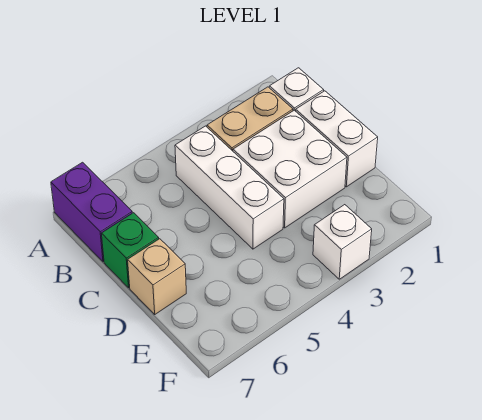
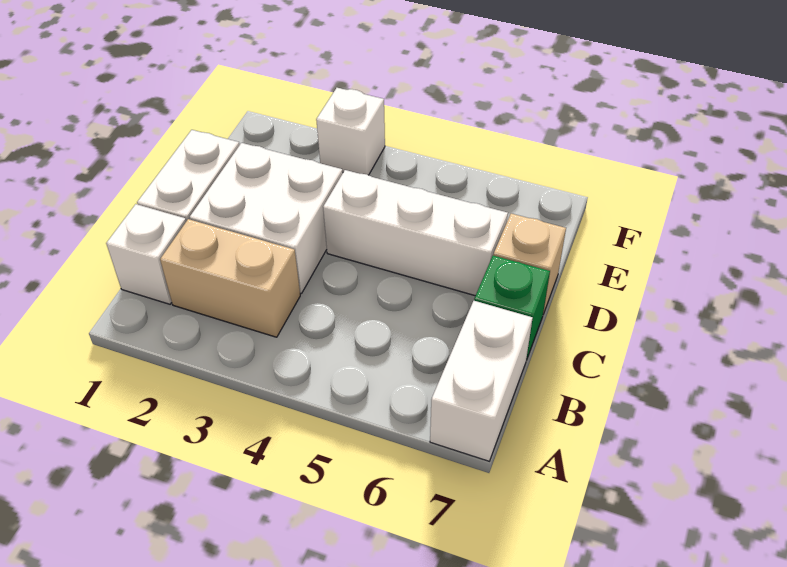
purple 1x2 brick [51,162,132,262] -> white 1x2 brick [430,301,532,461]
white 1x3 brick [175,126,284,249] -> white 1x3 brick turned to [323,170,508,296]

